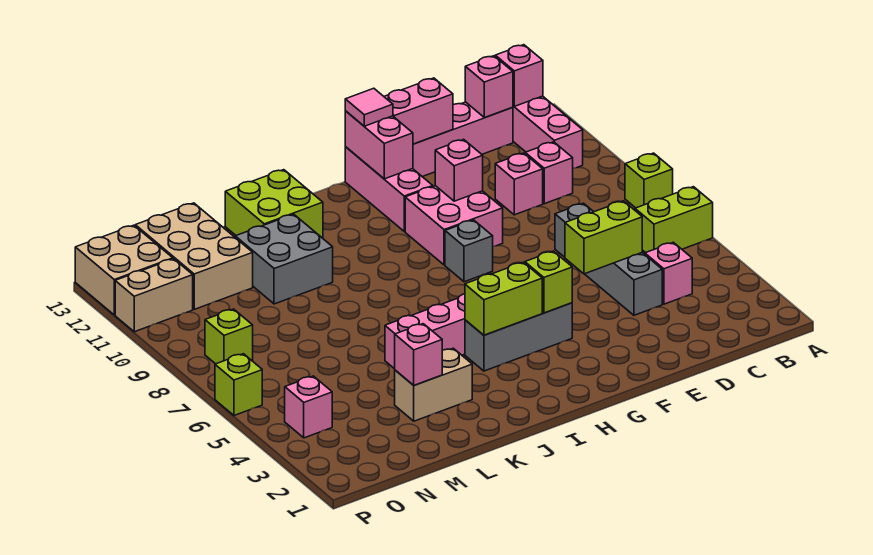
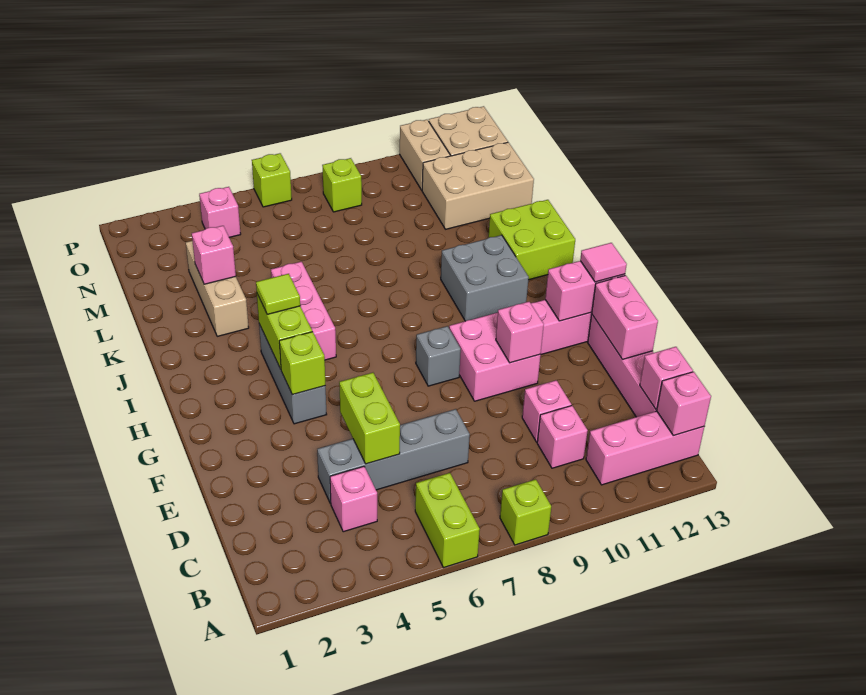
none -> lime 1x1 tile [256,274,300,314]
tan 1x2 brick [395,348,472,421] -> tan 1x3 brick [186,241,249,336]
grey 2x2 brick [235,214,333,304] -> grey 2x2 brick moved to [441,235,529,321]

